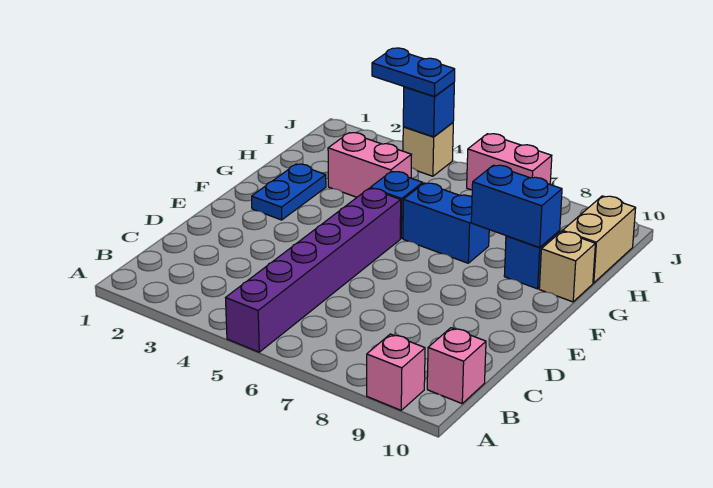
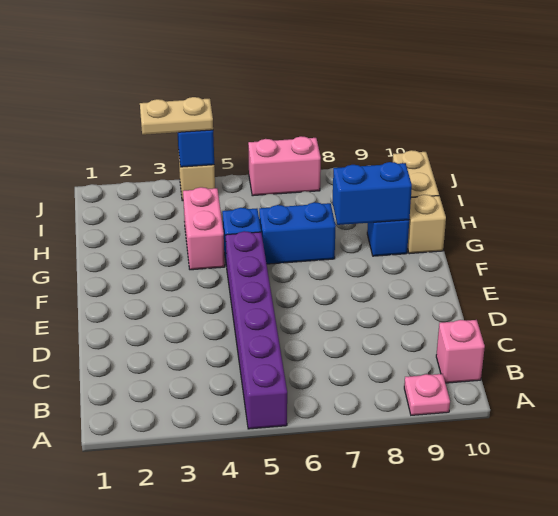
pink 1x1 brick [367,334,425,410] -> pink 1x1 plate [404,374,450,415]
blue 1x2 plate [252,164,326,220] -> none
pink 1x2 brick [328,133,411,197] -> pink 1x2 brick turned to [183,187,225,270]
blue 1x2 plate [372,48,455,96] -> tan 1x2 plate [140,97,213,135]

